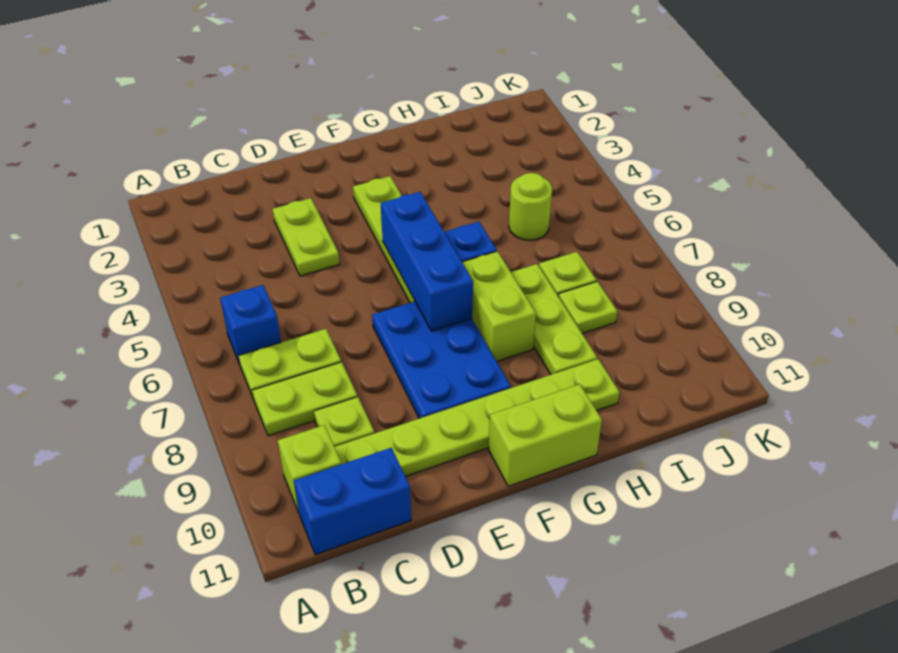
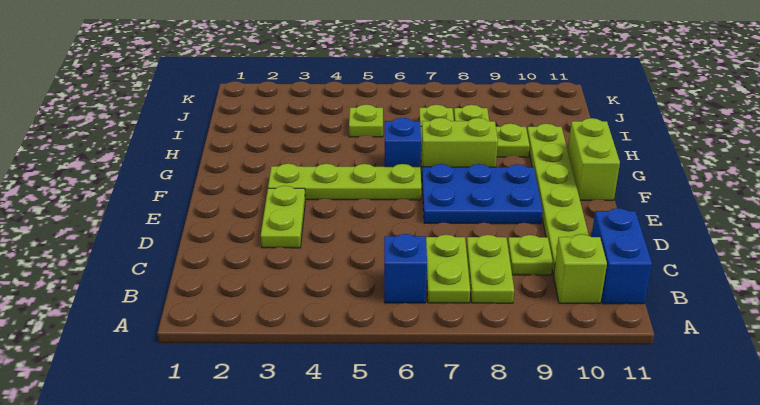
lime 1x2 plate [273,198,340,276] -> lime 1x2 plate turned to [261,186,305,248]
blue 1x3 brick [381,192,473,331] -> none
lime 1x1 round brick [509,173,552,240] -> lime 1x1 plate [349,105,383,137]

